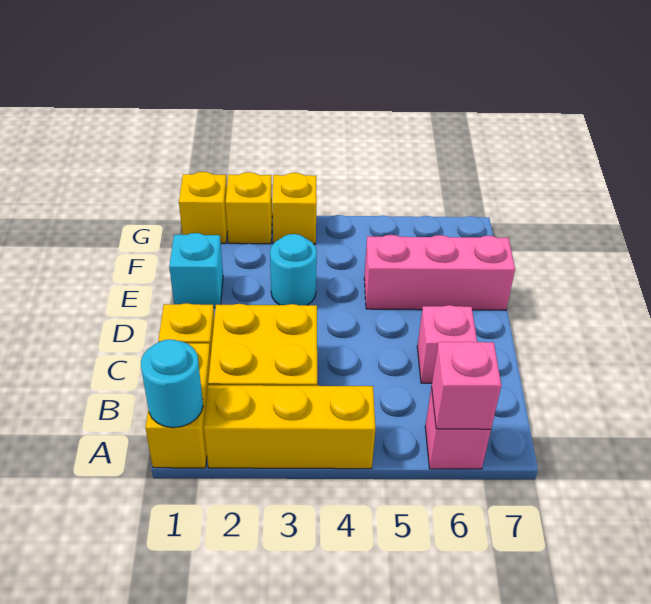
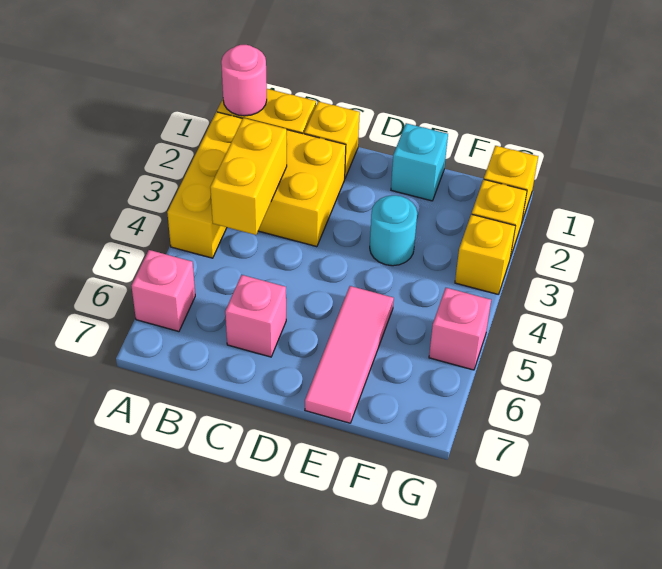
cyan 1x1 round brick [141,339,203,428] -> pink 1x1 round brick [221,45,267,116]
pink 1x1 brick [432,341,501,429] -> pink 1x1 brick moved to [429,288,491,370]
none -> yellow 1x2 brick [210,118,287,235]
pink 1x3 brick [364,235,515,310] -> pink 1x3 tile [305,286,394,423]

